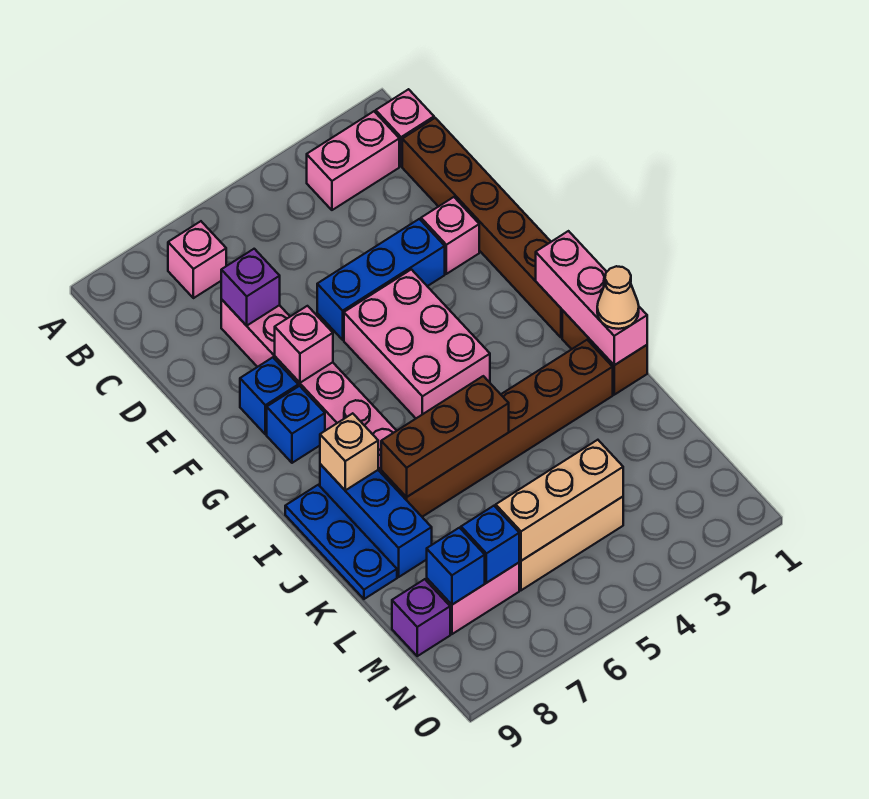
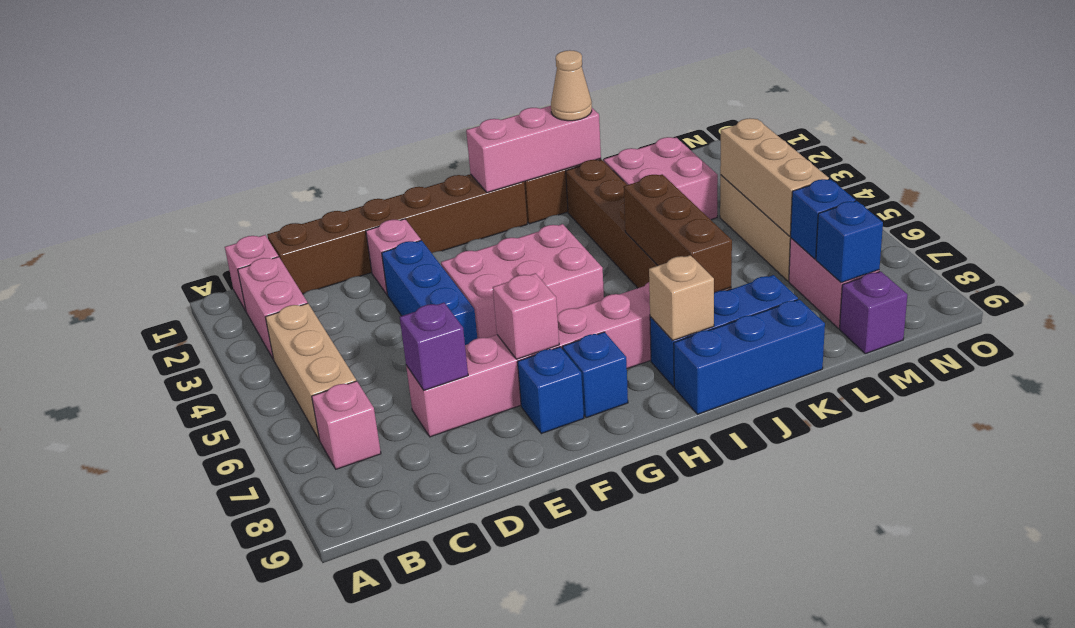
none -> tan 1x3 brick [266,303,356,439]
blue 1x3 plate [285,485,397,599] -> blue 1x3 brick [674,299,825,414]
none -> pink 2x2 brick [604,137,718,220]

